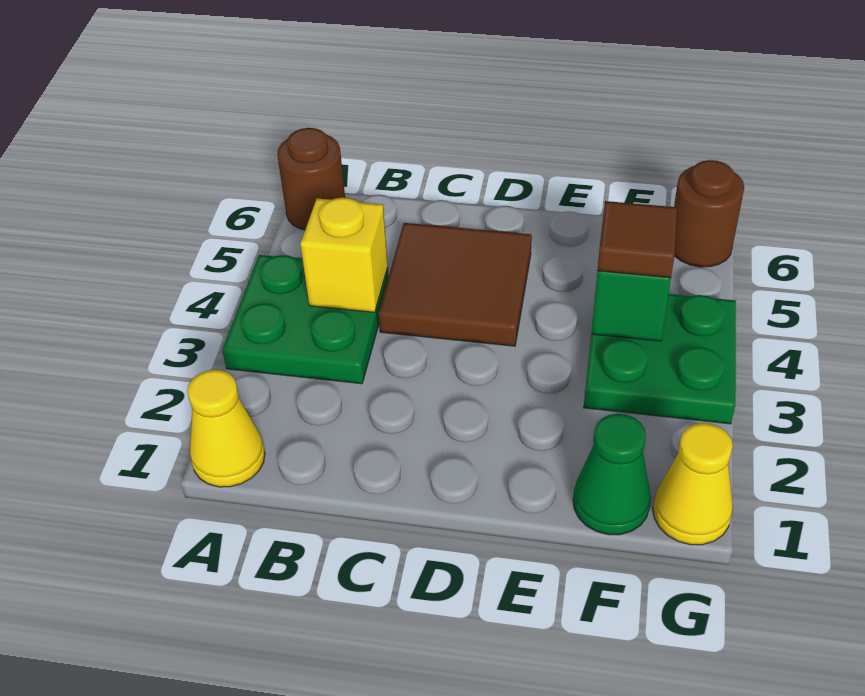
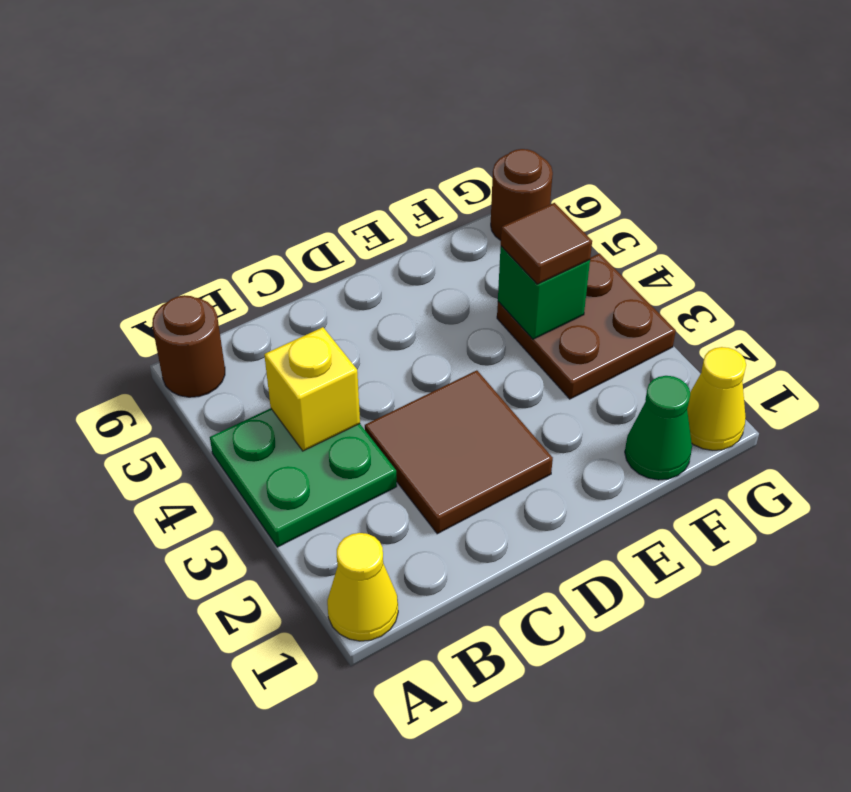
brown 2x2 tile [378,223,532,346] -> brown 2x2 tile moved to [365,370,553,534]
green 2x2 plate [584,294,736,424] -> brown 2x2 plate [497,254,676,399]

